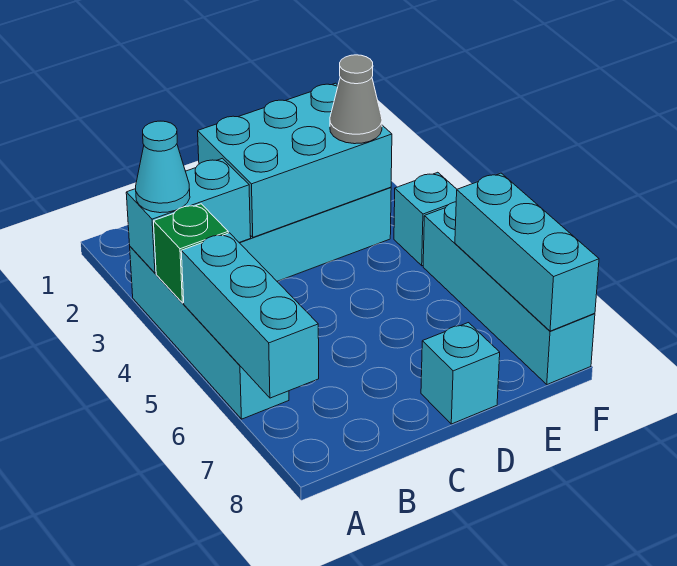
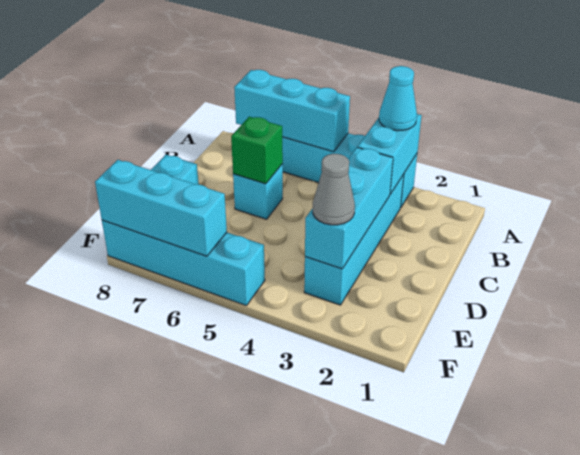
green 1x1 brick [154,204,228,303] -> green 1x1 brick moved to [231,117,283,184]
cyan 2x3 brick [198,83,392,237] -> cyan 1x3 brick [305,147,393,269]
cyan 1x1 brick [394,172,457,266] -> cyan 1x1 brick moved to [233,164,283,219]

